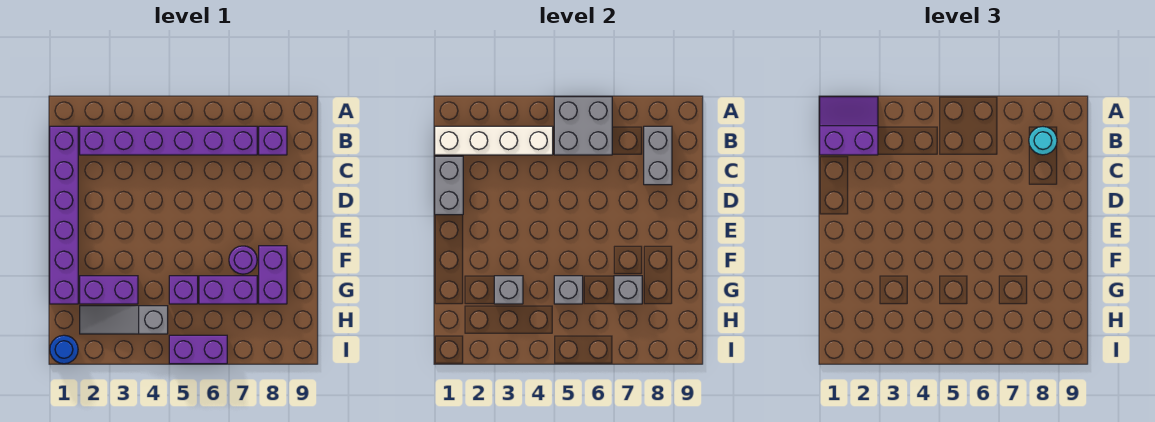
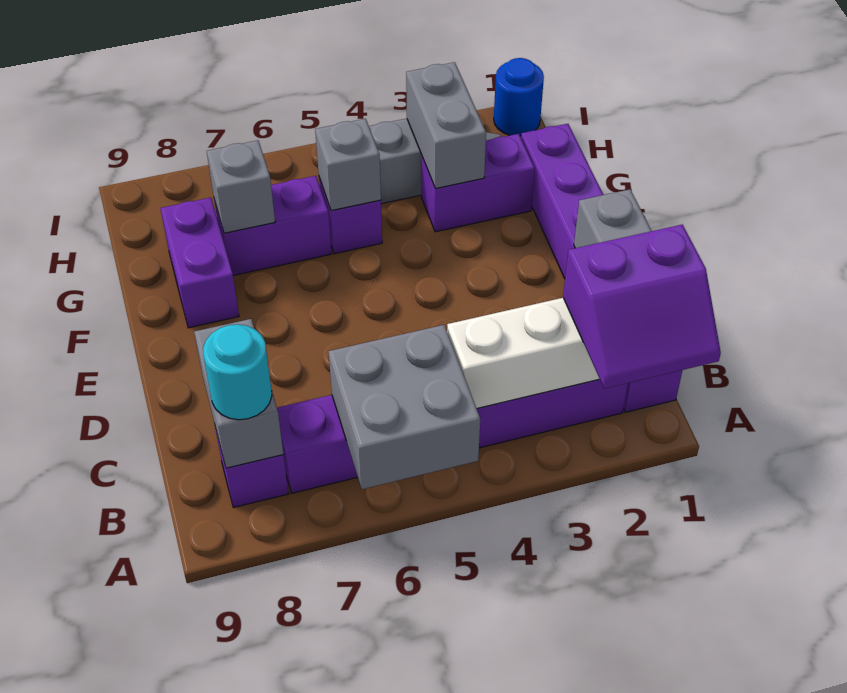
purple 1x1 round brick [229,246,257,274] -> none
grey 1x1 brick [494,276,523,304] -> grey 1x2 brick [406,62,486,189]
purple 1x2 brick [169,335,227,364] -> none

